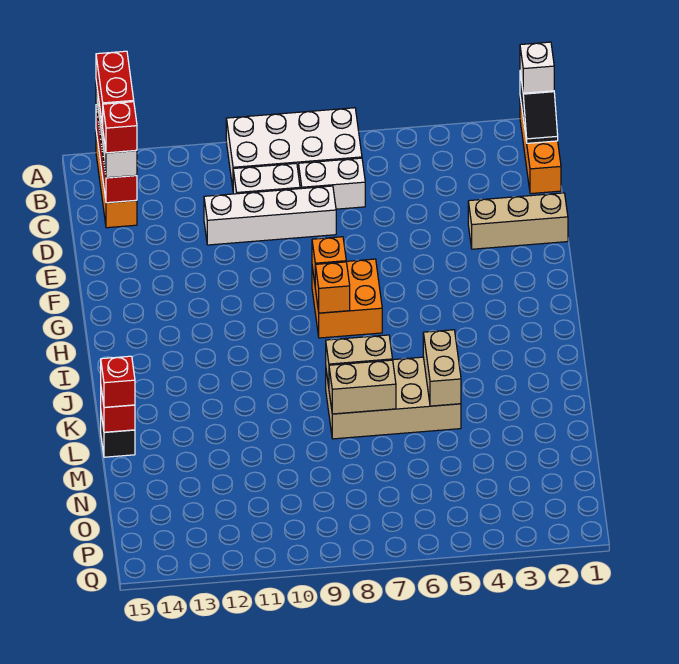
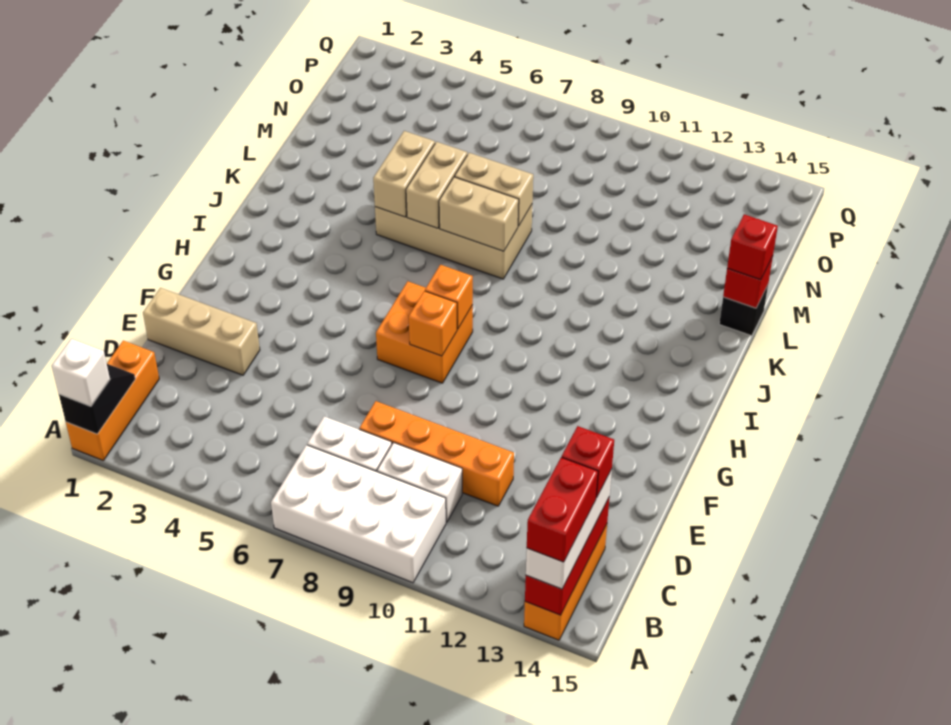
white 1x4 brick [204,186,336,245] -> orange 1x4 brick [359,401,514,506]
none -> tan 1x2 brick [406,142,467,228]

